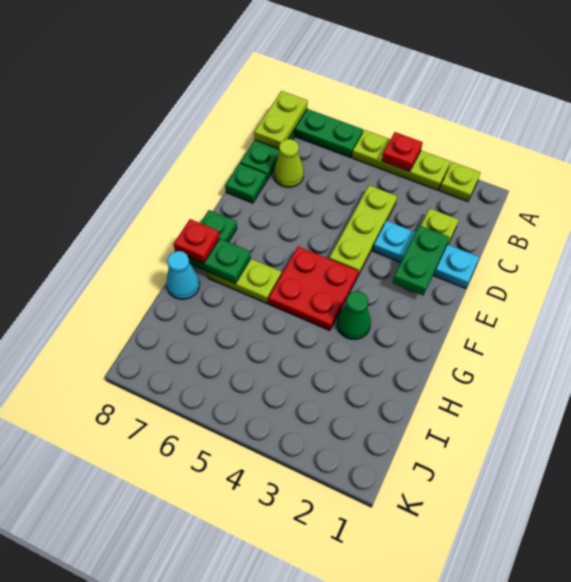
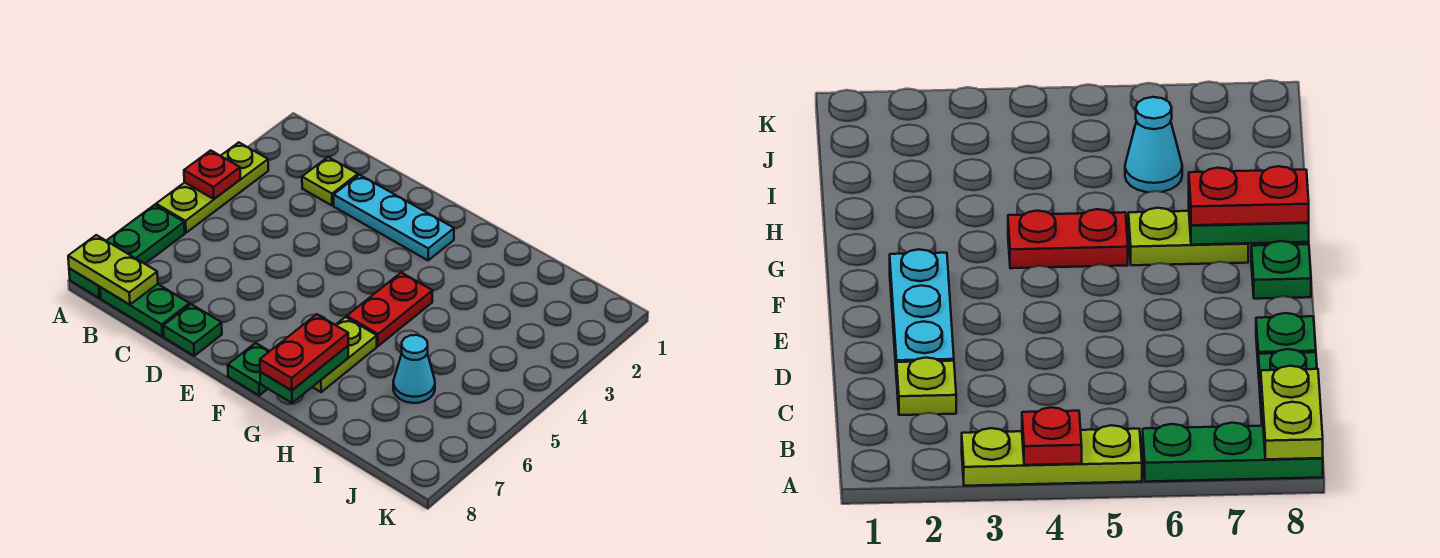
lime 1x1 plate [439,162,481,202] -> none
lime 1x3 plate [329,185,397,276] -> none
lime 1x1 cone [274,139,304,187] -> none
cyan 1x3 plate [373,221,479,289] -> cyan 1x3 plate turned to [334,175,454,260]
green 1x2 plate [393,225,449,295] -> none
red 2x2 plate [268,246,358,331] -> red 1x2 plate [347,272,432,346]
green 1x1 cone [337,291,371,339] -> none
red 1x1 plate [174,219,220,263] -> red 1x2 plate [260,314,348,390]
cyan 1x1 cone [166,251,200,299] -> cyan 1x1 cone moved to [393,335,435,403]

